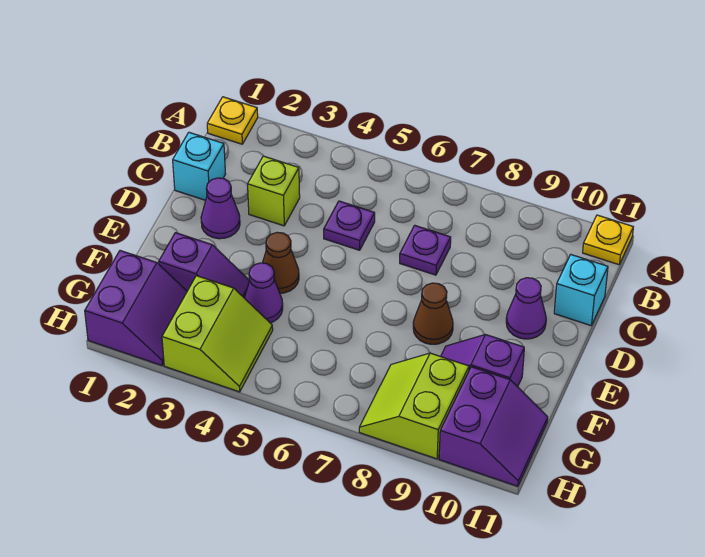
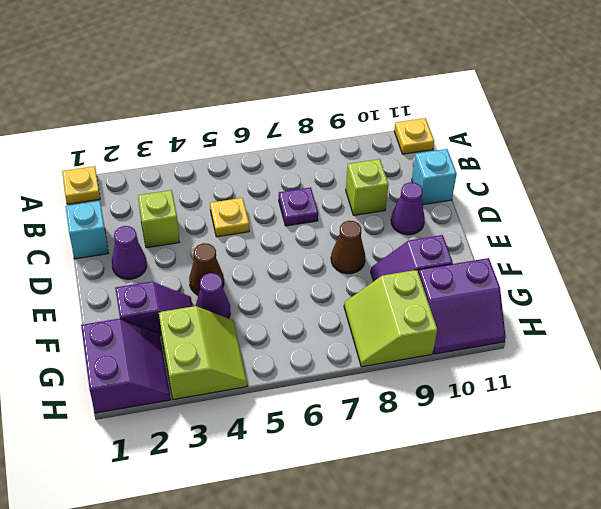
purple 1x1 plate [324,201,375,250] -> yellow 1x1 plate [210,198,249,237]
none -> lime 1x1 brick [346,159,388,215]
purple 2x2 slope [439,367,548,486] -> purple 2x2 slope turned to [419,258,506,354]

